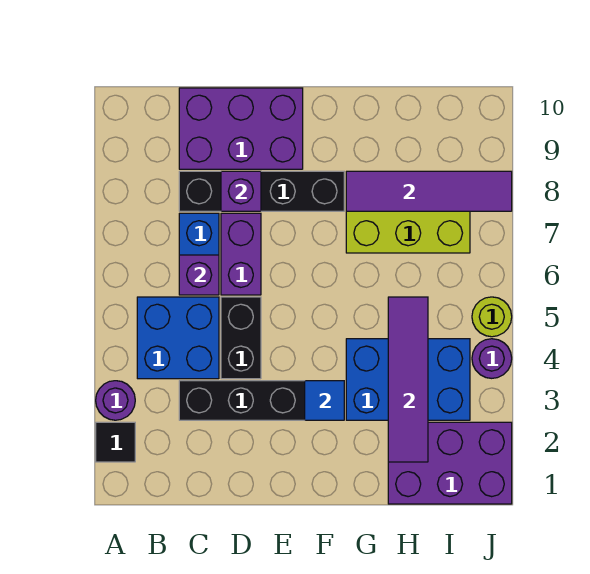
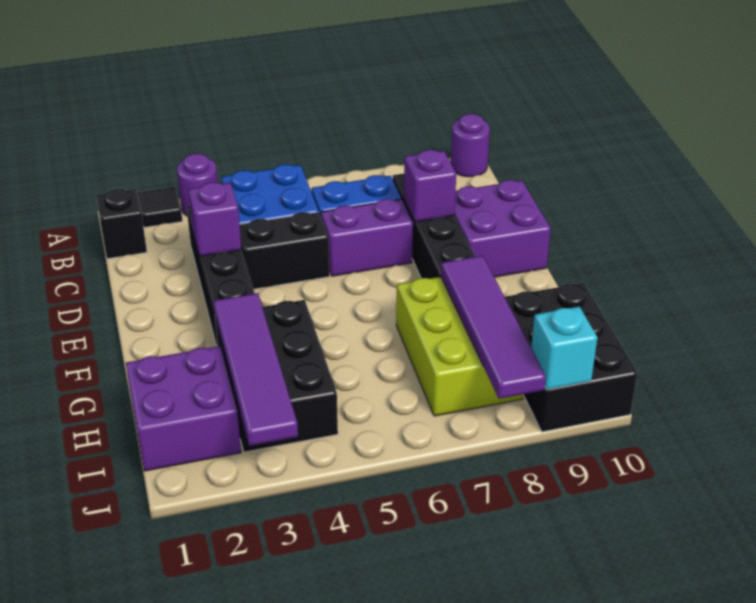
none -> black 1x1 brick [96,189,147,259]
purple 1x1 brick [179,255,219,295] -> purple 1x1 brick moved to [188,182,242,256]
purple 2x3 brick [179,88,303,169] -> purple 2x2 brick [454,180,551,277]
blue 1x1 tile [305,381,344,420] -> none
blue 2x3 brick [346,339,470,420] -> black 2x3 brick [215,300,338,452]
purple 2x3 brick [388,422,512,504] -> purple 2x2 brick [126,346,241,471]
purple 1x4 tile [388,297,428,462] -> purple 1x4 tile turned to [213,293,298,446]
none -> black 2x3 brick [505,283,638,432]
purple 1x1 round brick [472,339,512,378] -> purple 1x1 round brick moved to [451,114,490,177]
lime 1x1 round brick [472,297,512,337] -> none
none -> cyan 1x1 brick [531,307,598,390]

